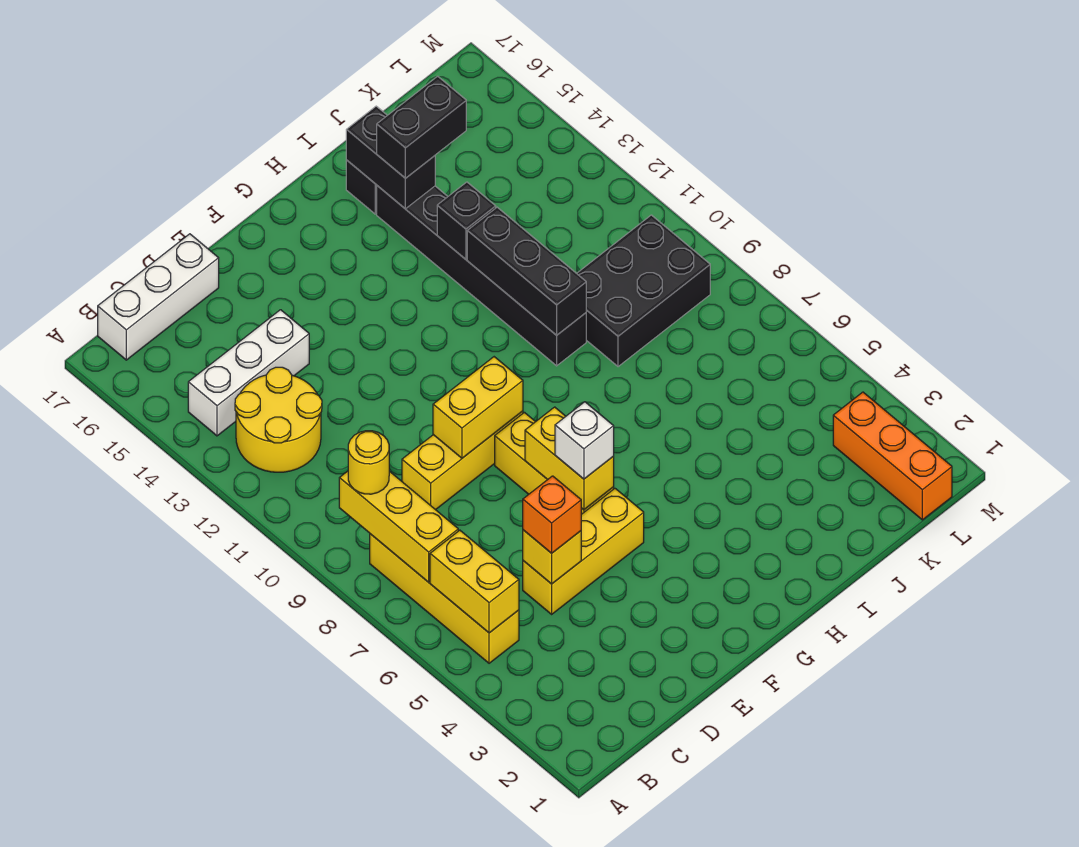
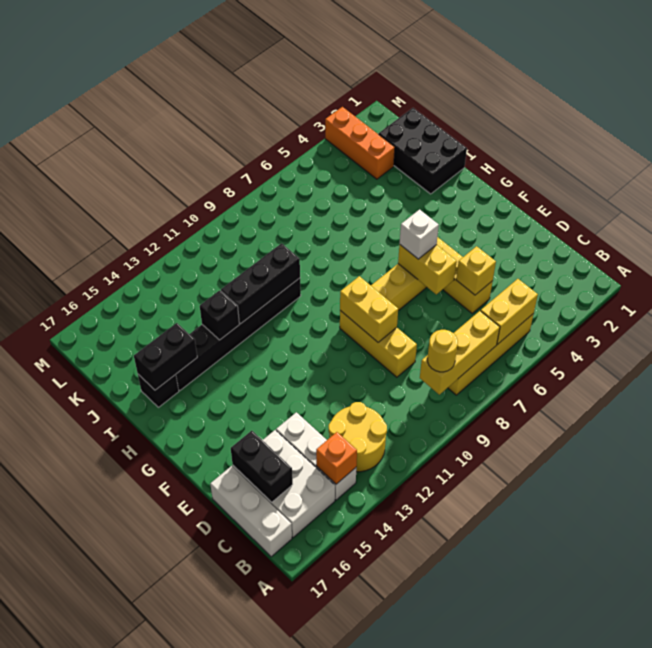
none -> white 2x3 brick [233,430,335,537]
orange 1x1 brick [523,476,581,553] -> orange 1x1 brick moved to [316,432,357,484]
yellow 1x2 brick [525,407,614,510] -> yellow 1x2 brick turned to [398,245,457,294]
black 1x2 brick [377,76,466,178] -> black 1x2 brick moved to [231,431,293,502]
black 2x3 brick [577,215,710,367] -> black 2x3 brick moved to [379,108,467,194]
orange 1x3 brick [833,392,952,520] -> orange 1x3 brick turned to [325,107,395,179]

